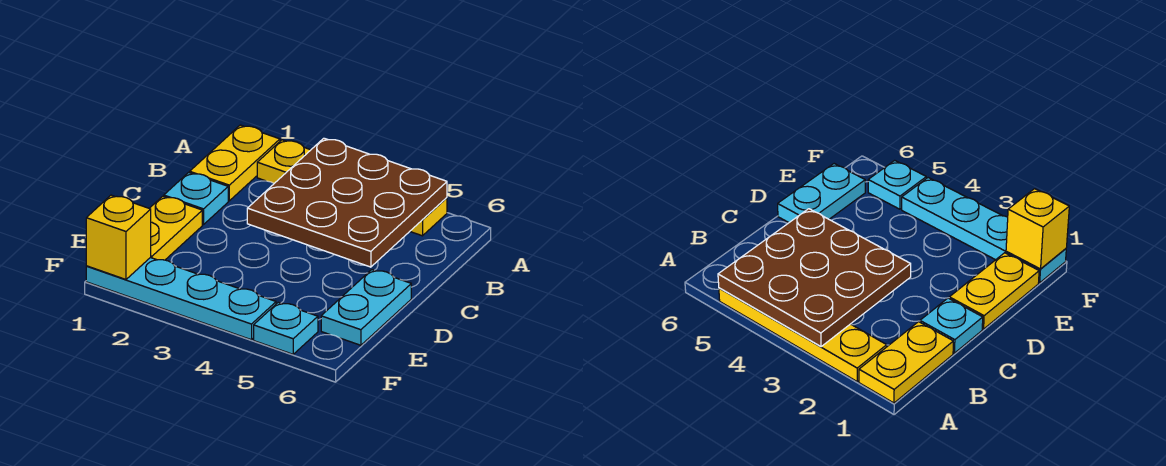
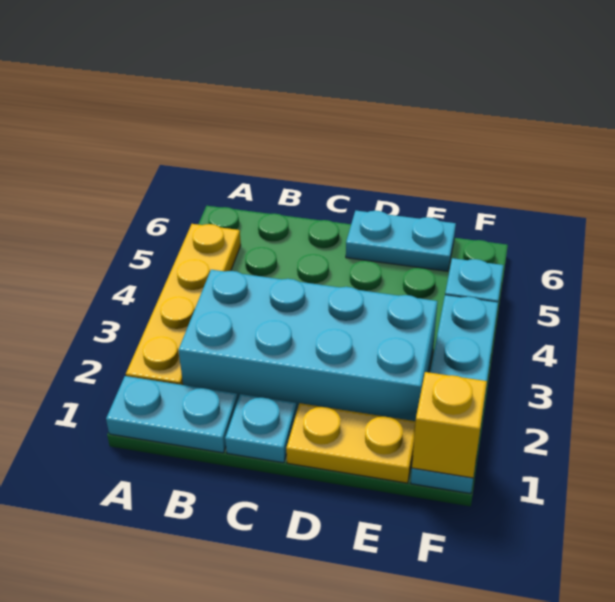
yellow 1x2 plate [190,125,280,201] -> cyan 1x2 plate [106,376,238,453]
brown 3x3 plate [247,138,447,267] -> none
none -> cyan 2x4 brick [178,270,437,421]

